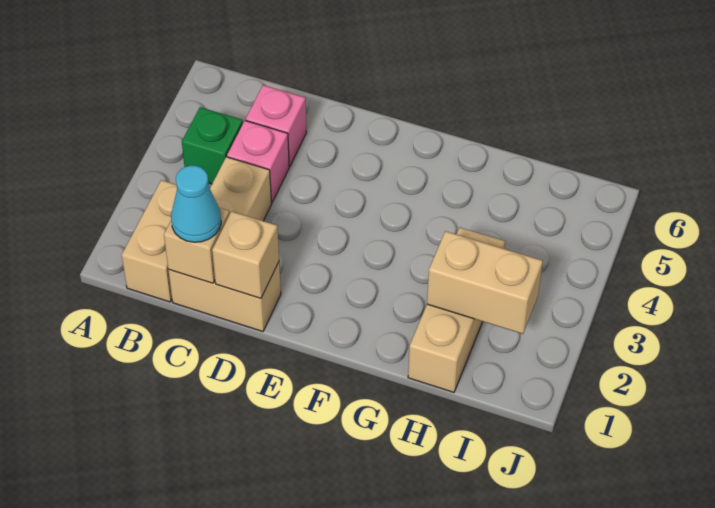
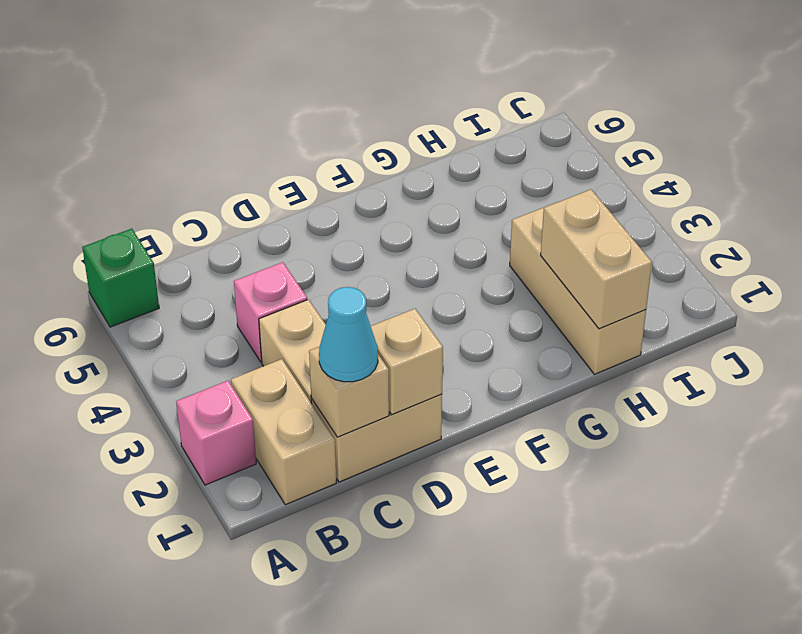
green 1x1 brick [182,107,243,184] -> green 1x1 brick moved to [82,229,159,327]
pink 1x1 brick [246,85,307,166] -> pink 1x1 brick moved to [176,381,256,485]
tan 1x2 brick [427,231,543,334] -> tan 1x2 brick turned to [541,190,652,329]

